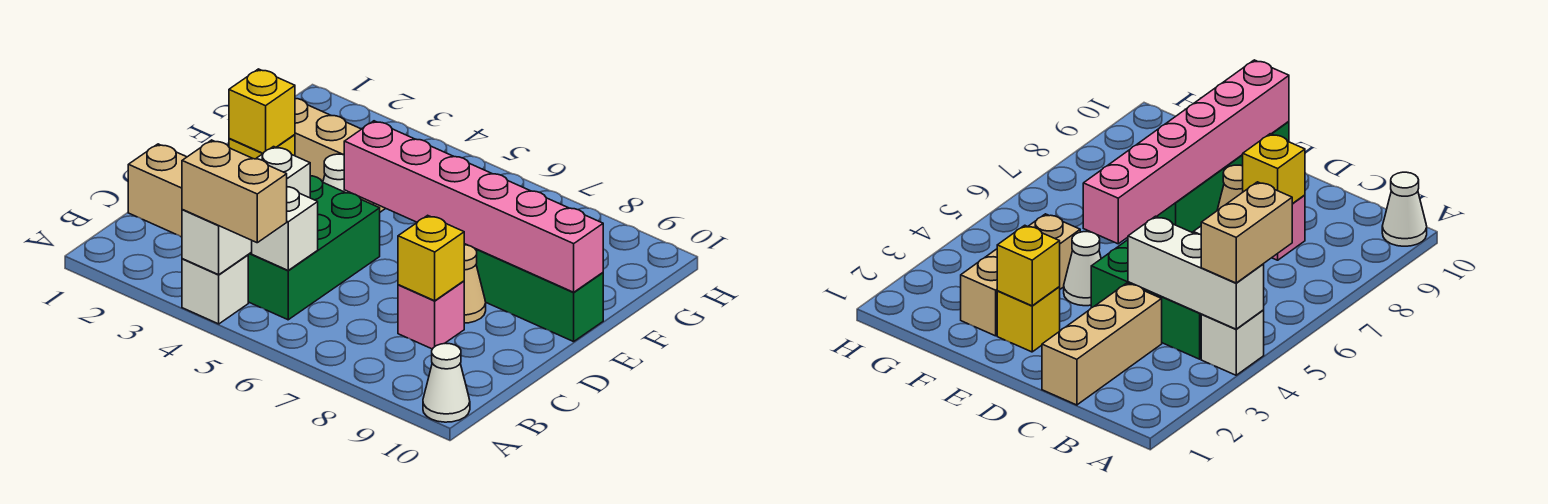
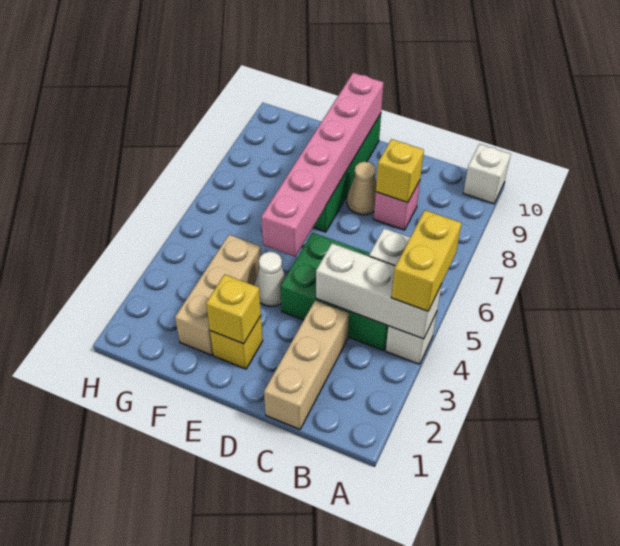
tan 1x2 brick [182,140,287,243] -> yellow 1x2 brick [391,210,462,311]
white 1x1 cone [423,344,470,422] -> white 1x1 brick [463,144,511,204]

